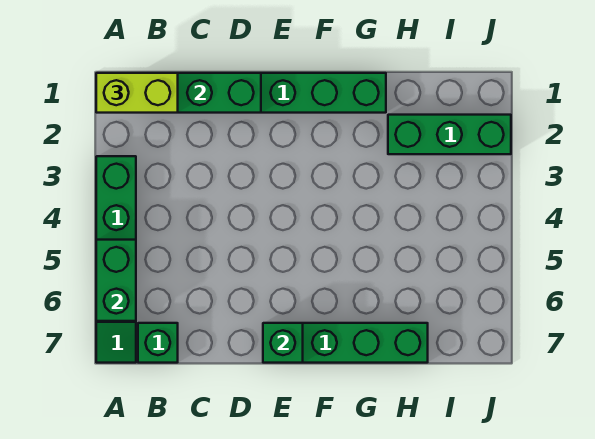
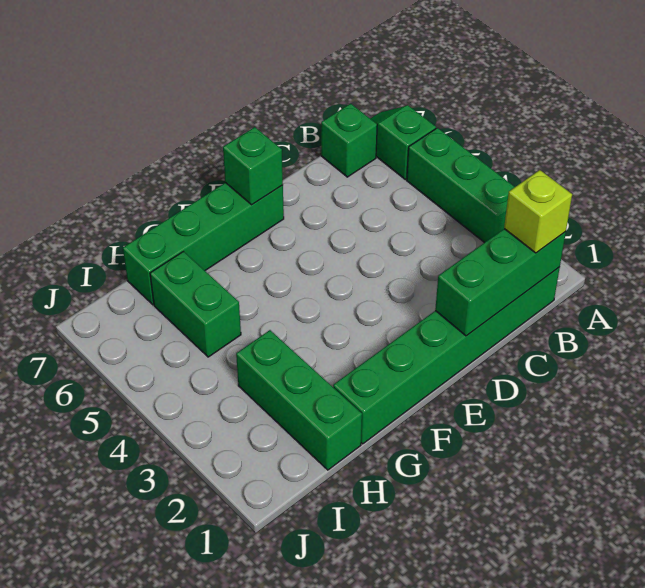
lime 1x2 brick [96,73,178,113] -> lime 1x1 brick [504,170,572,253]
green 1x2 brick [96,240,136,321] -> green 1x2 brick moved to [150,252,241,357]
green 1x3 brick [388,115,511,154] -> green 1x3 brick turned to [236,330,362,470]

